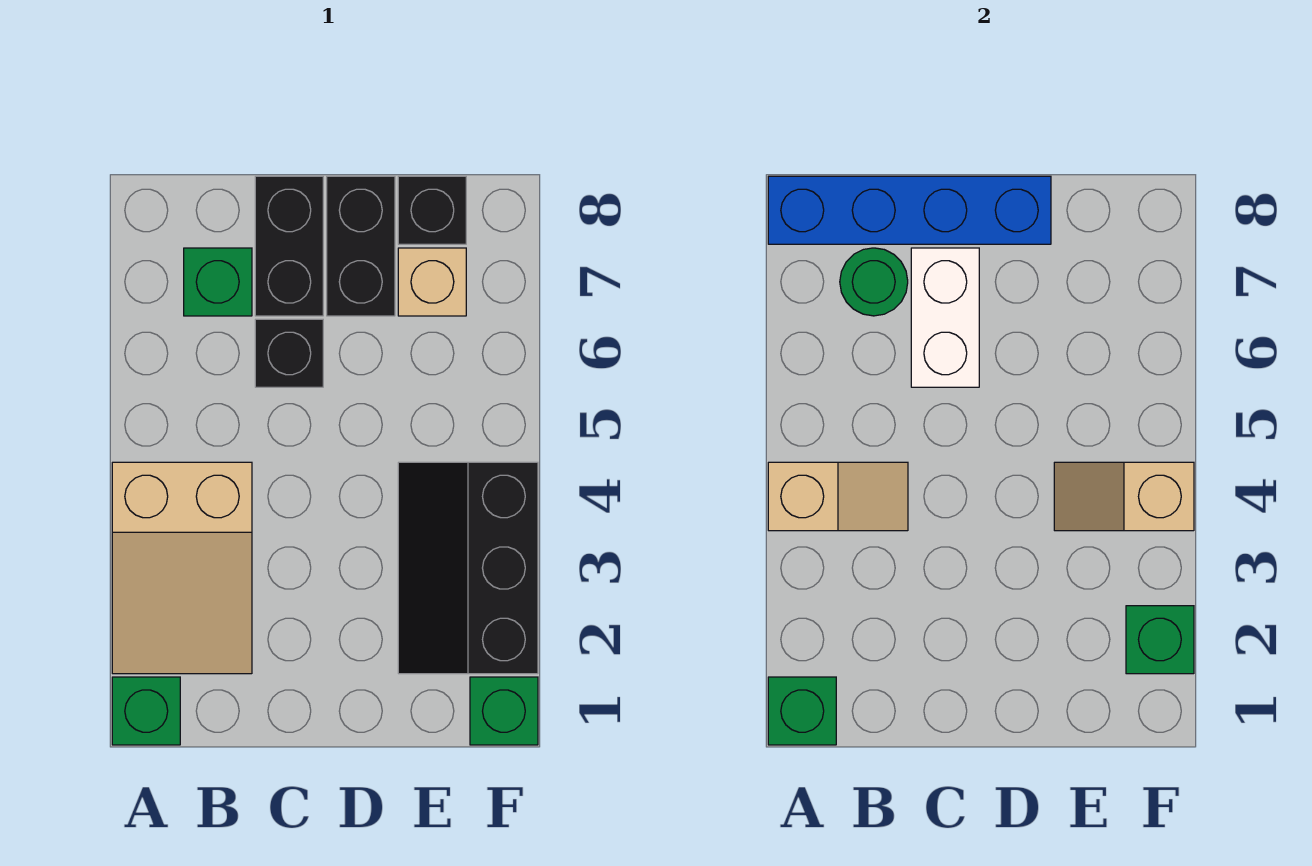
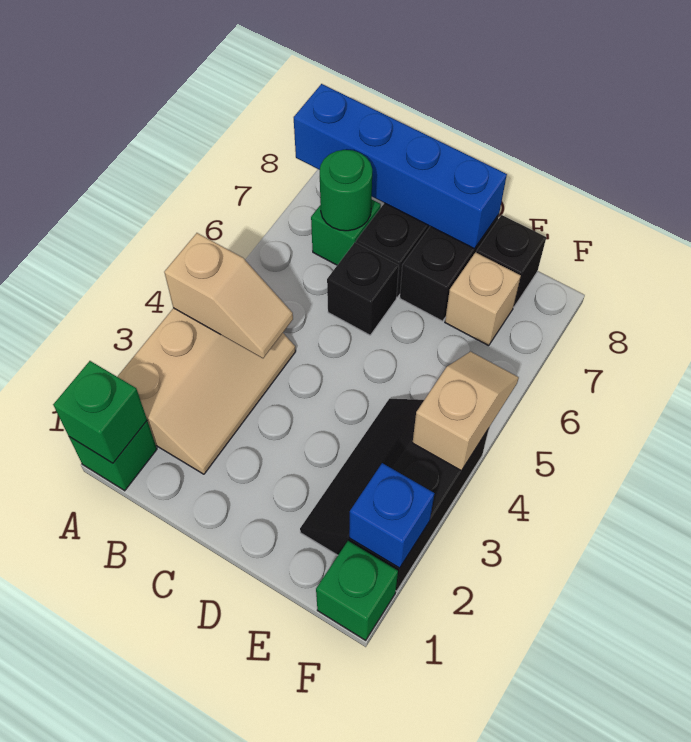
tan 2x3 slope [112,462,252,674] -> tan 2x3 slope turned to [117,308,296,474]
white 1x2 brick [911,248,979,387] -> none
tan 1x2 slope [1054,462,1194,531] -> tan 1x2 slope turned to [413,352,519,471]
green 1x1 brick [1126,606,1194,674] -> blue 1x1 brick [349,463,434,568]

